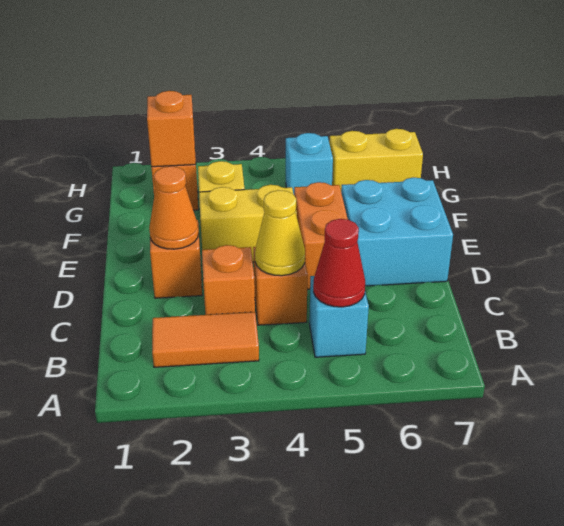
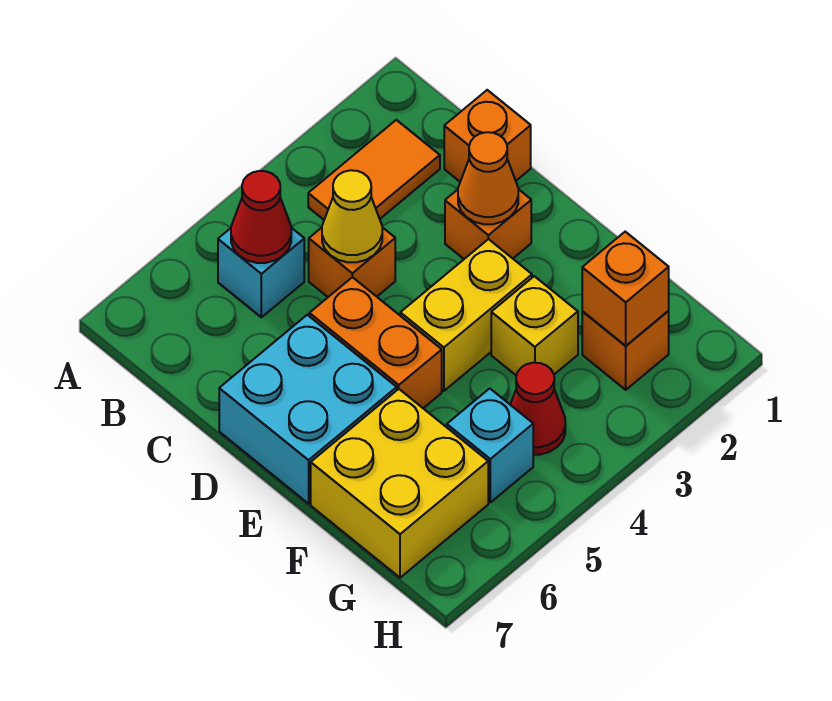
orange 1x1 brick [202,245,255,315] -> orange 1x1 brick moved to [444,90,531,182]
none -> red 1x1 cone [510,363,565,455]
yellow 1x2 brick [329,129,423,189] -> yellow 2x2 brick [311,389,488,578]

